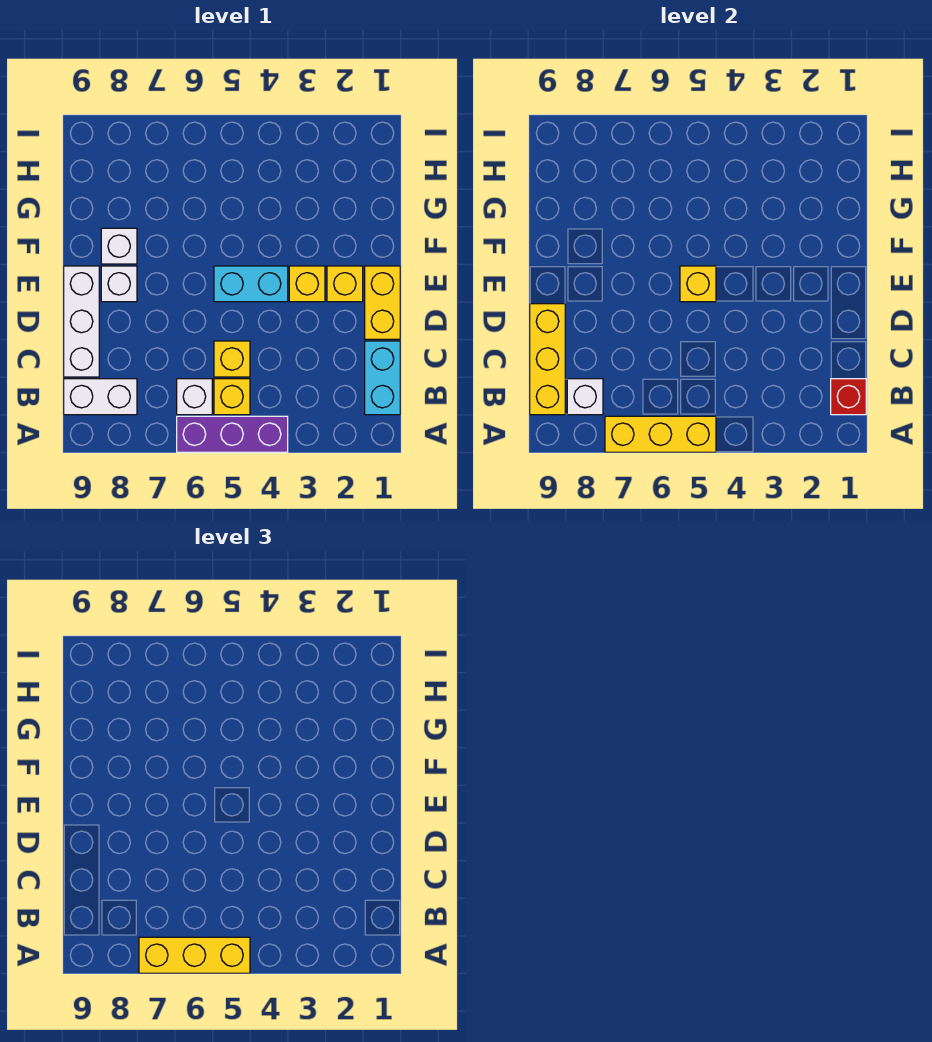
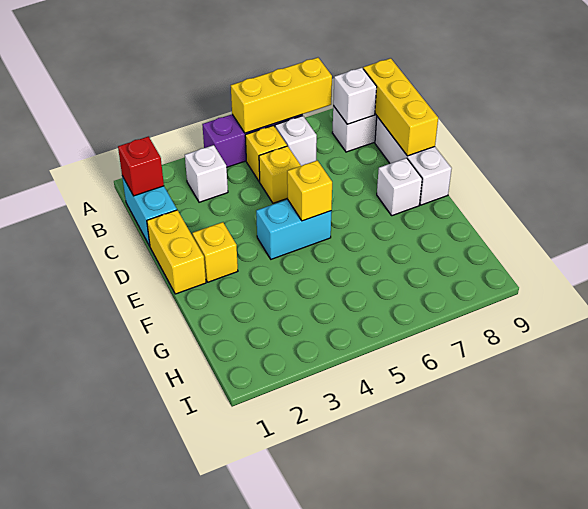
yellow 1x3 brick [139,937,250,973] -> none
yellow 1x1 brick [289,266,325,302] -> none
white 1x1 brick [101,228,137,264] -> white 1x1 brick moved to [185,145,228,202]

